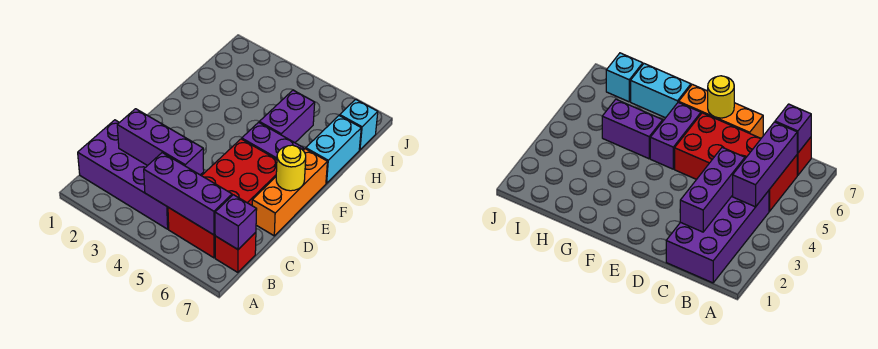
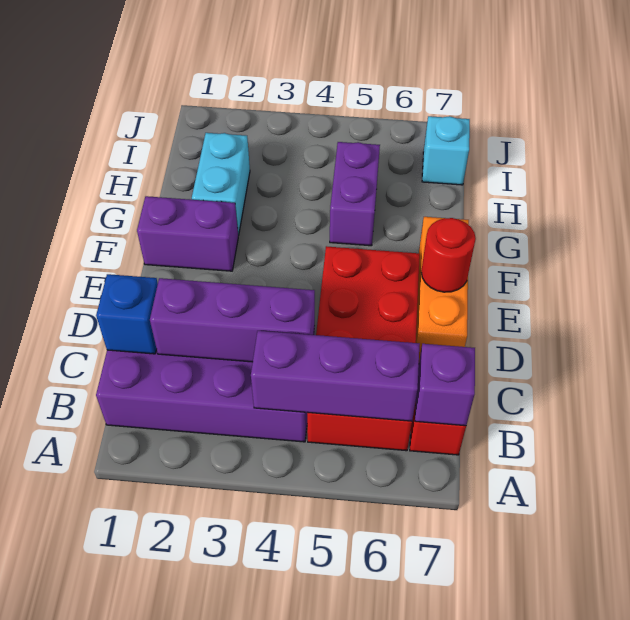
none -> blue 1x1 brick [96,274,158,354]
yellow 1x1 round brick [276,145,306,191] -> red 1x1 round brick [421,218,476,292]
purple 1x2 brick [242,122,304,159] -> purple 1x2 brick moved to [137,196,238,271]
cyan 1x2 brick [306,116,361,183] -> cyan 1x2 brick moved to [192,133,250,235]

